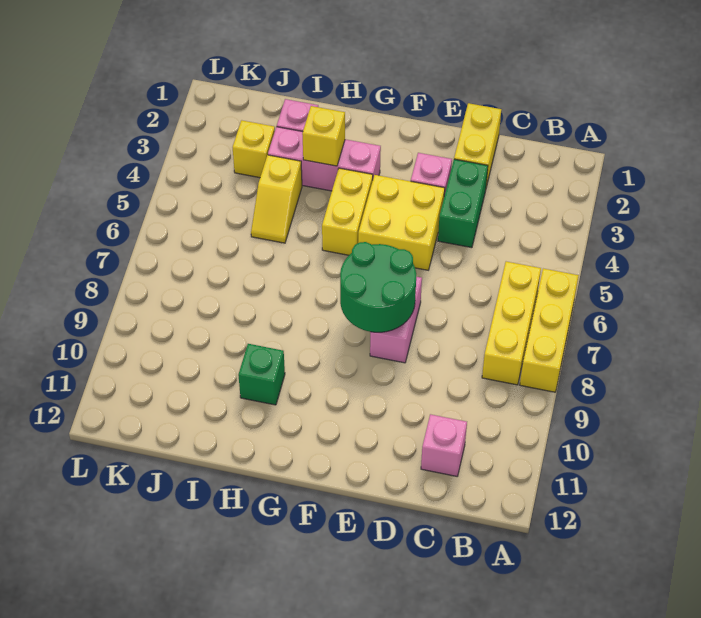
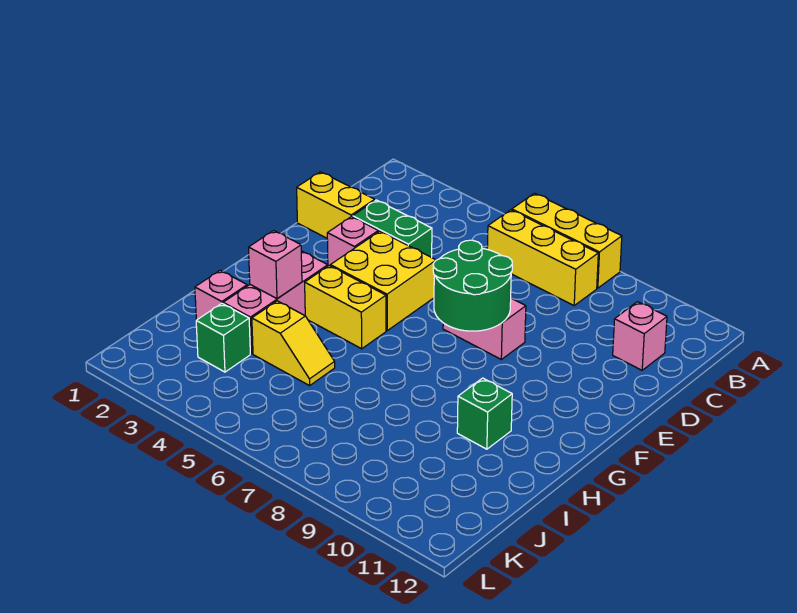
yellow 1x1 brick [302,106,345,166] -> pink 1x1 brick [249,231,302,299]
yellow 1x1 brick [233,120,275,178] -> green 1x1 brick [196,303,250,372]

